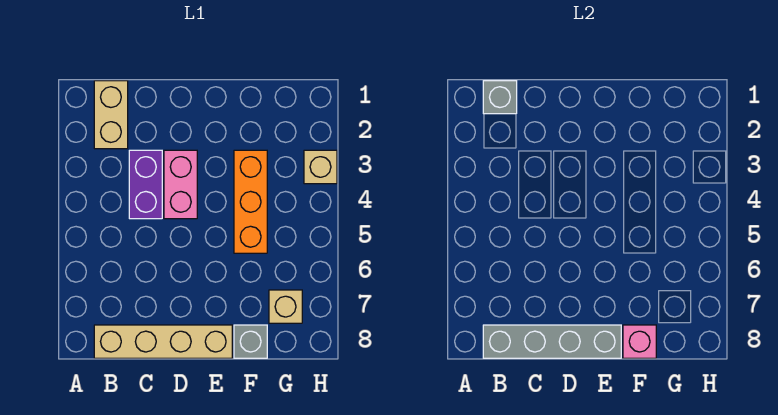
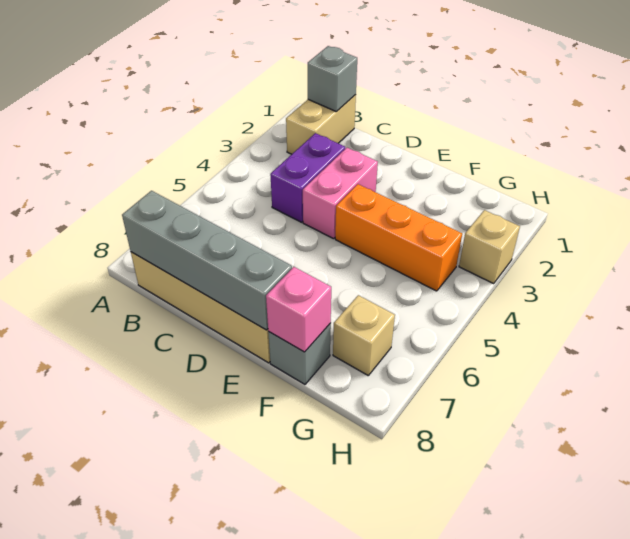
orange 1x3 brick [234,150,267,253] -> orange 1x3 brick turned to [335,184,462,291]

